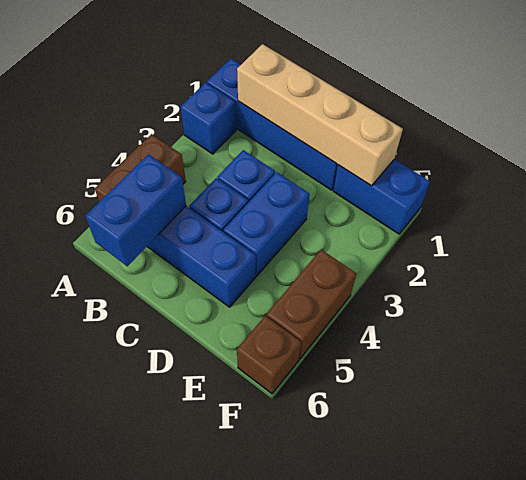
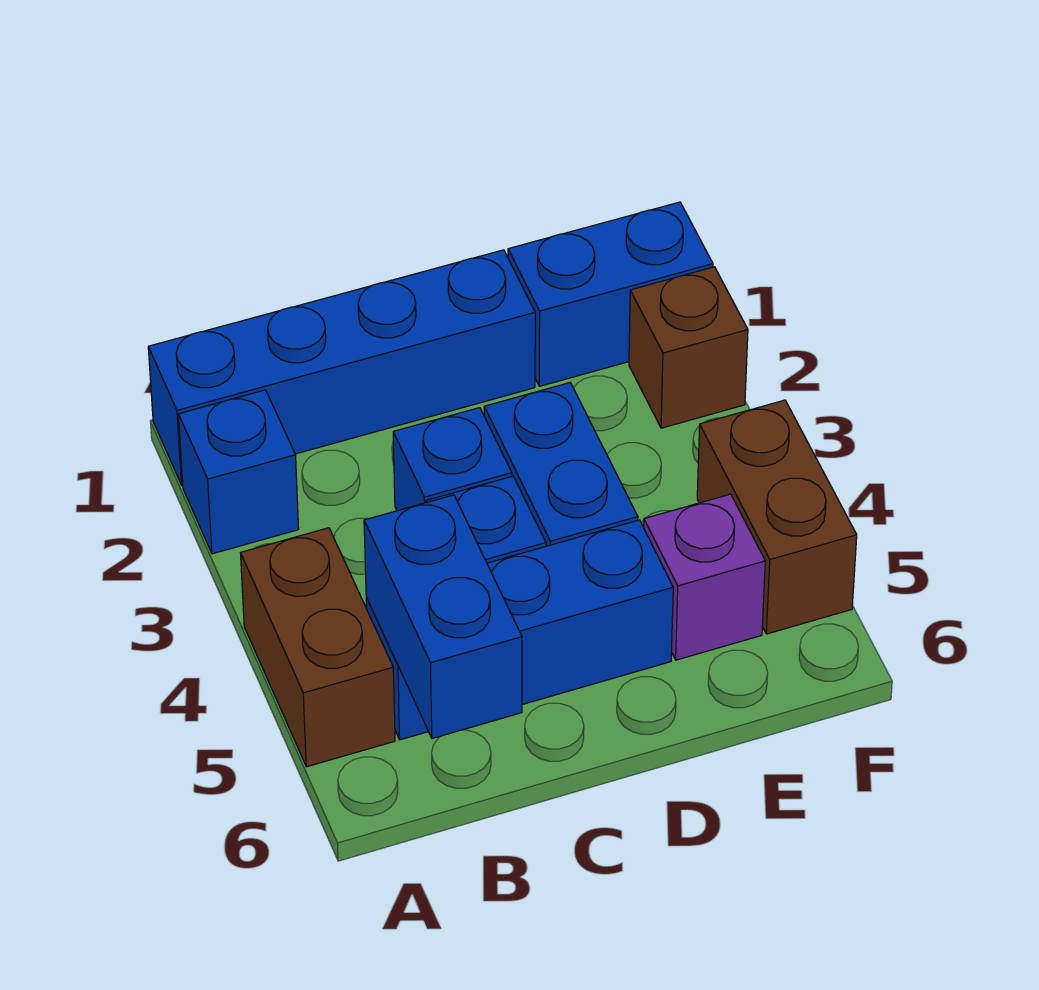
tan 1x4 brick [237,44,403,186] -> none
none -> purple 1x1 brick [644,494,765,660]
brown 1x1 brick [237,316,301,394] -> brown 1x1 brick moved to [629,267,748,428]

